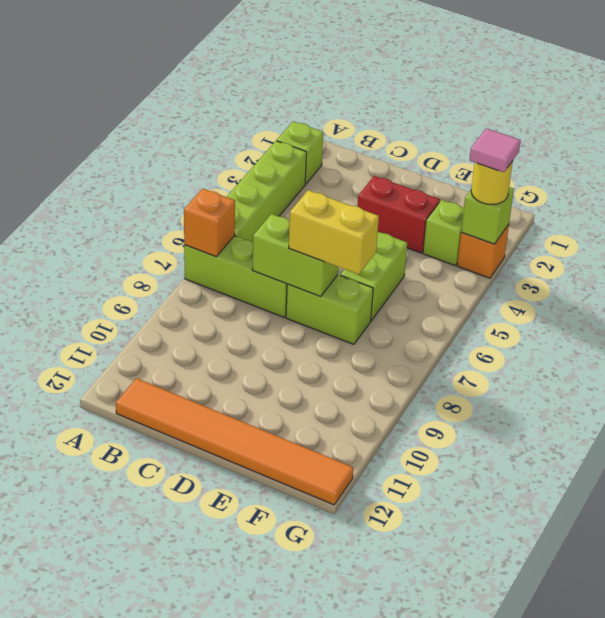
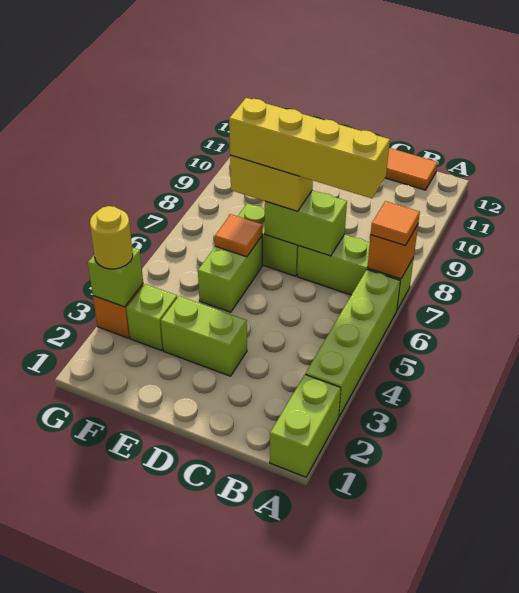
lime 1x1 brick [277,121,323,184] -> lime 1x2 brick [270,375,341,477]
none -> orange 1x1 tile [371,201,420,246]
none -> yellow 1x4 brick [229,98,390,198]
red 1x2 brick [357,176,440,253] -> lime 1x2 brick [161,296,247,376]
none -> orange 1x1 tile [215,214,262,257]
pink 1x1 tile [470,128,521,172] -> none

